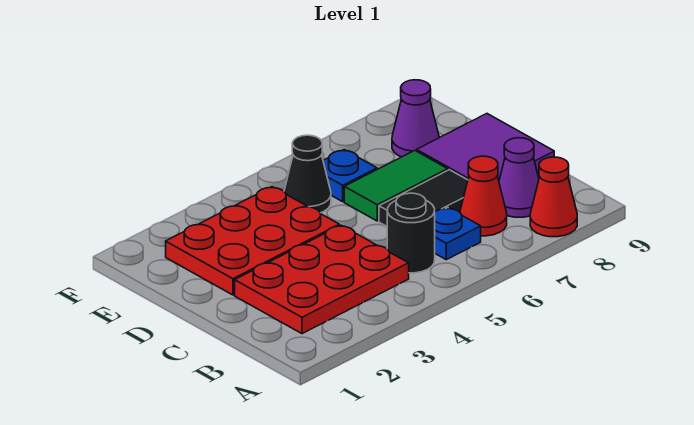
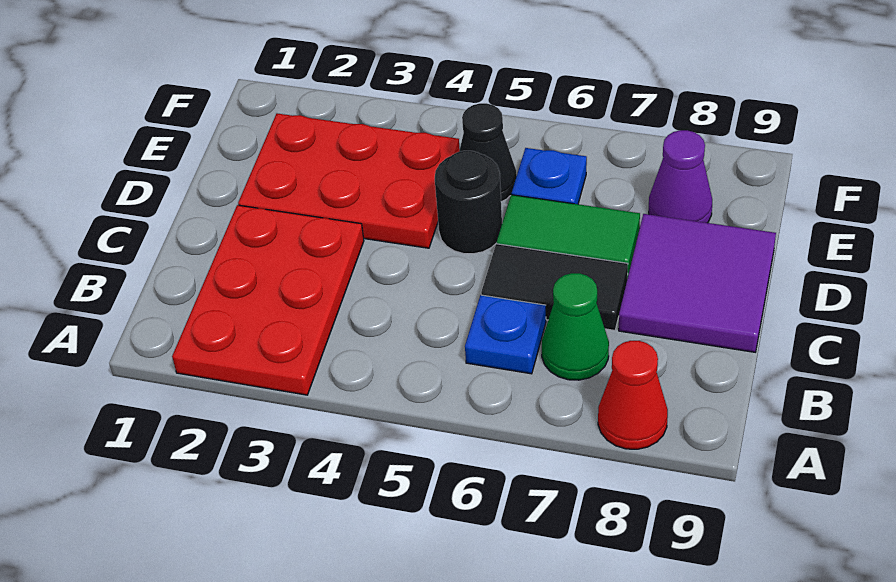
red 2x3 plate [235,225,409,334] -> red 2x3 plate turned to [172,205,364,395]
black 1x1 round brick [387,193,435,273] -> black 1x1 round brick moved to [435,151,502,254]
red 1x1 cone [460,156,507,236] -> green 1x1 cone [542,273,609,380]
purple 1x1 cone [499,138,539,217] -> none

